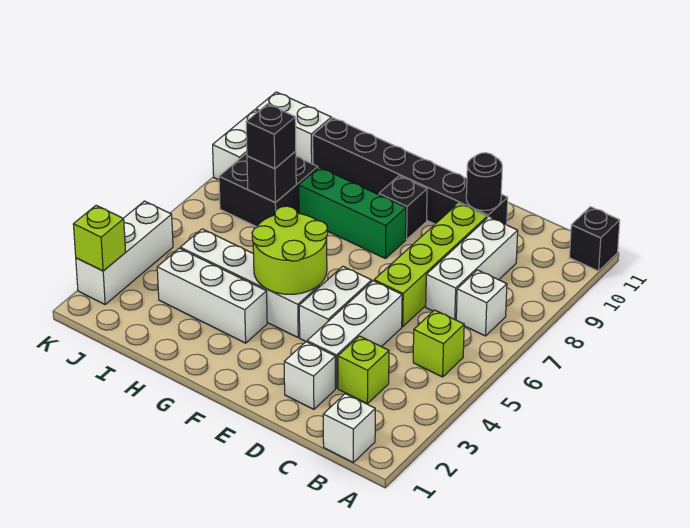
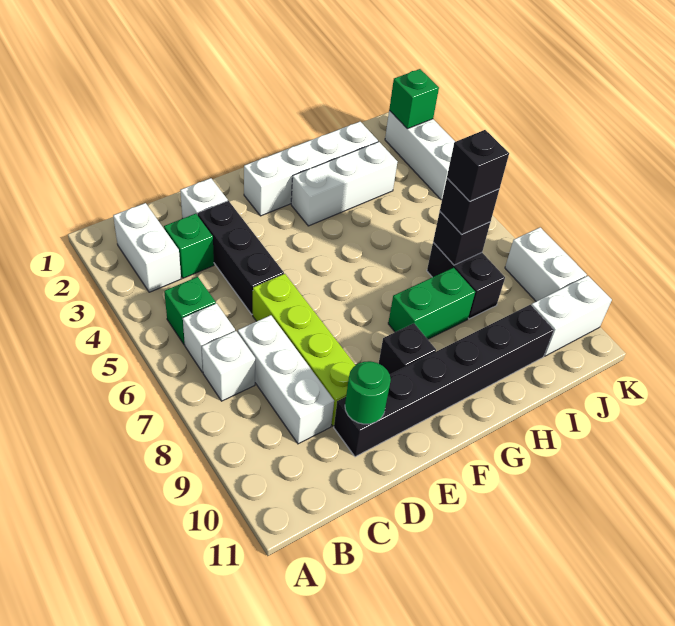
black 1x1 brick [569,207,620,271] -> black 1x1 brick moved to [447,130,509,201]
white 1x1 brick [323,394,375,462] -> white 1x1 brick moved to [183,303,235,372]
lime 1x1 brick [413,310,464,377] -> green 1x1 brick [164,277,216,345]
lime 1x1 brick [338,336,389,404] -> green 1x1 brick [164,214,214,278]
white 1x3 brick [307,281,402,388] -> black 1x3 brick [198,201,284,314]
black 1x1 round brick [466,153,502,210] -> green 1x1 round brick [345,361,391,424]
white 1x2 brick [299,266,372,342] -> white 1x2 brick moved to [113,203,181,292]
white 1x4 brick [180,229,319,337] -> white 1x4 brick moved to [244,122,378,216]
lime 2x2 round brick [252,206,328,294] -> none
green 1x3 brick [299,167,406,259] -> green 1x2 brick [388,268,475,339]
black 2x2 brick [219,153,318,227] -> black 1x2 brick [427,243,505,319]
lime 1x1 brick [73,205,126,271] -> green 1x1 brick [389,69,439,129]

